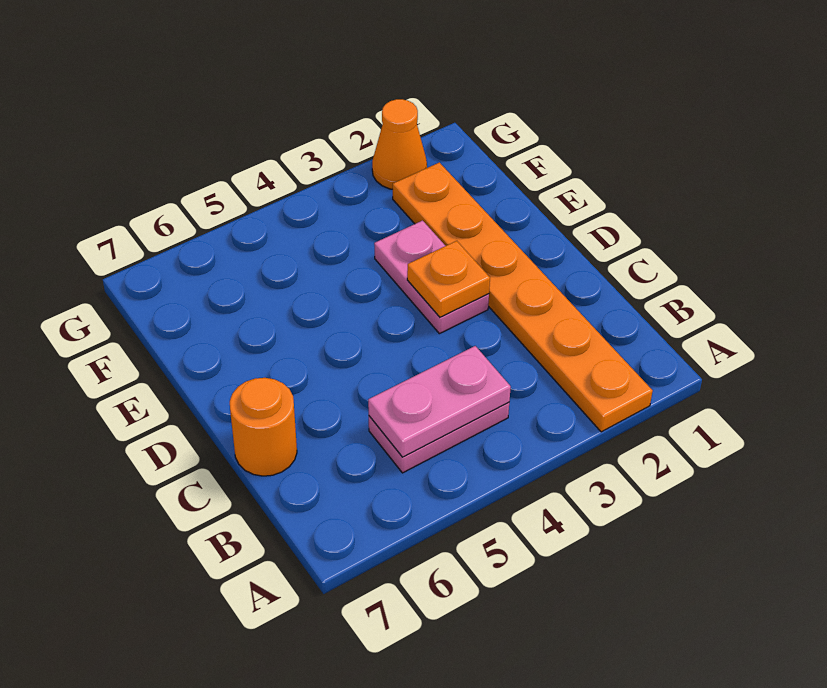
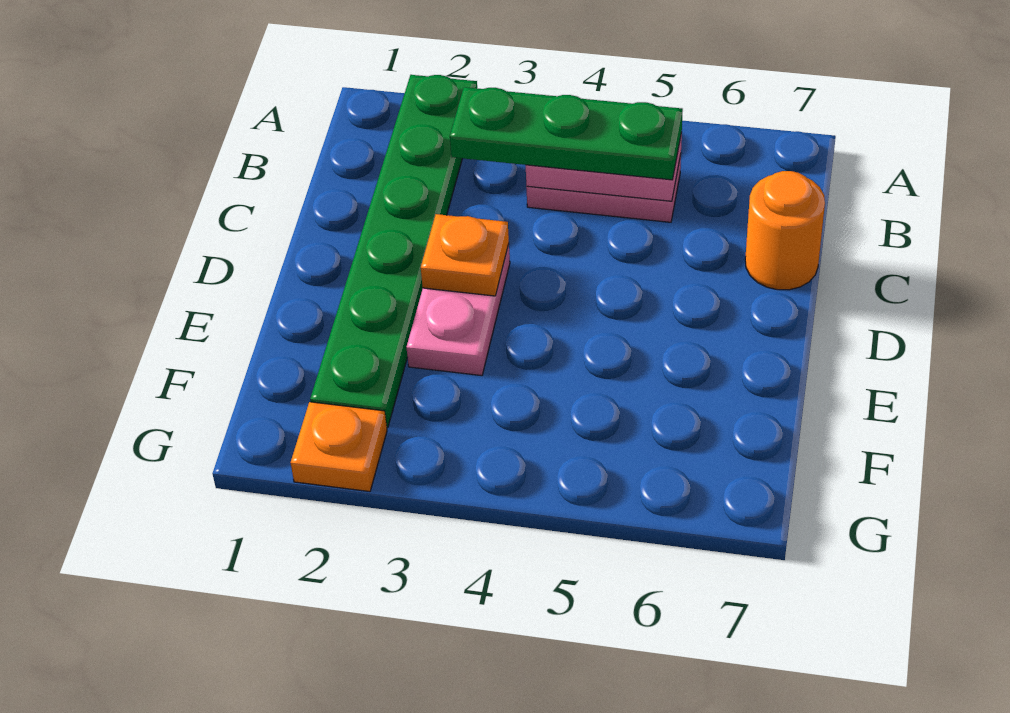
orange 1x6 plate [393,162,653,432] -> green 1x6 plate [310,75,477,428]
none -> green 1x3 plate [450,87,683,180]
orange 1x1 cone [372,99,427,189] -> orange 1x1 plate [291,402,387,492]

